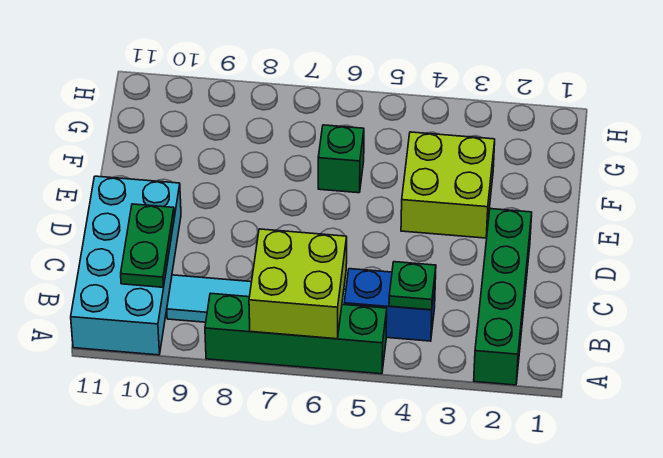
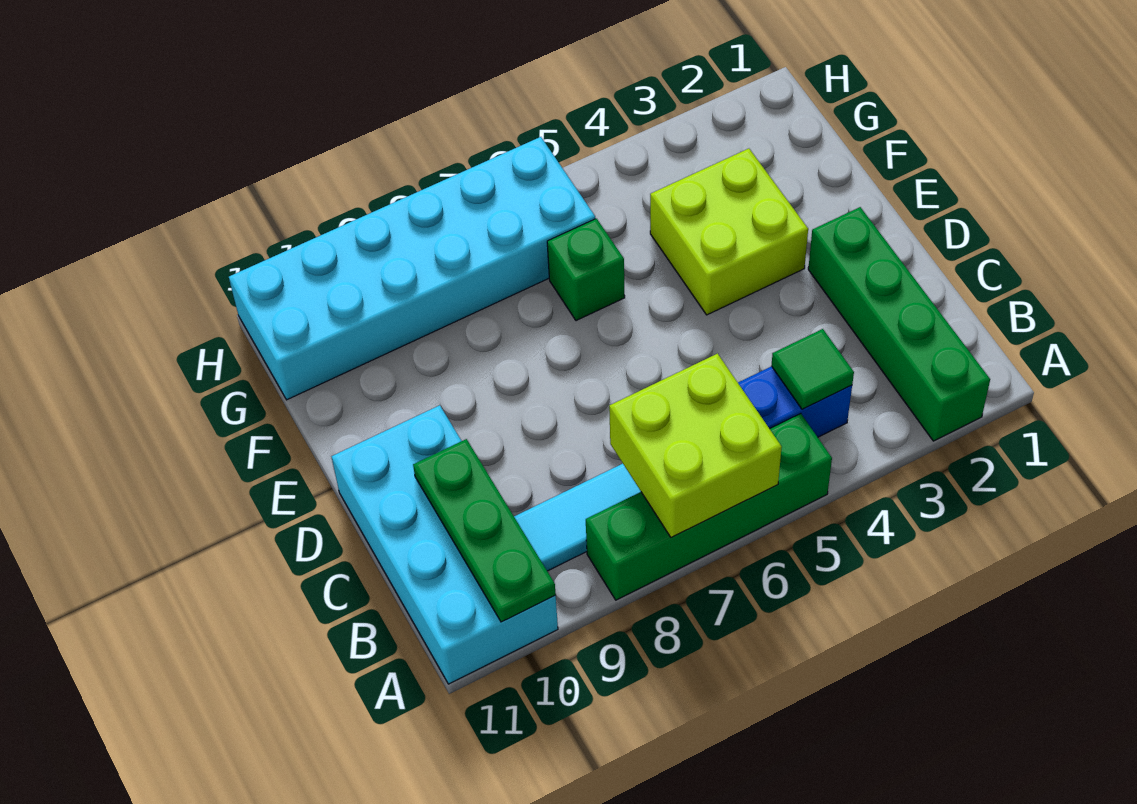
green 1x1 plate [389,262,436,310] -> green 1x1 tile [771,329,854,409]
green 1x2 plate [121,204,174,287] -> green 1x3 plate [413,439,556,622]
none -> cyan 2x6 brick [229,137,595,400]

